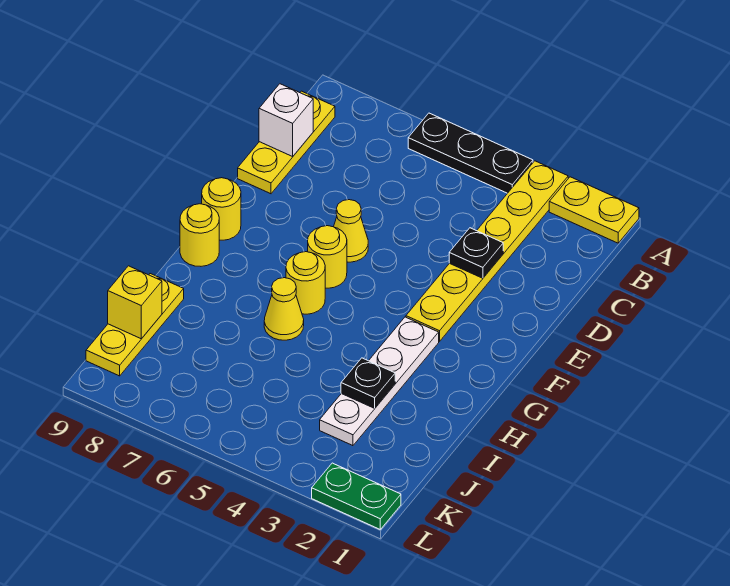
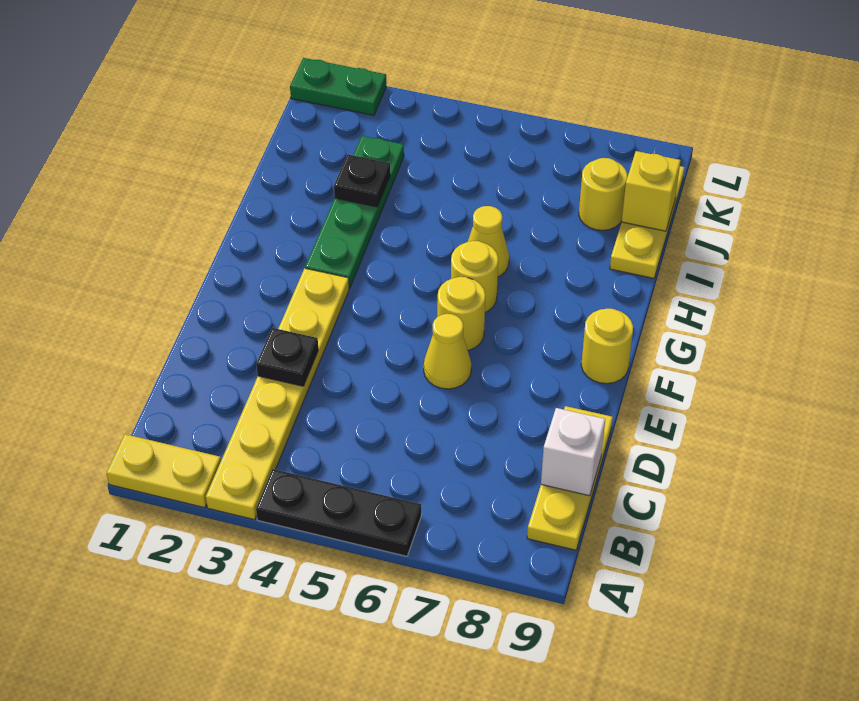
white 1x4 plate [320,317,439,446] -> green 1x4 plate [305,136,404,288]
yellow 1x1 round brick [180,204,219,266] -> yellow 1x1 round brick moved to [579,158,627,230]

